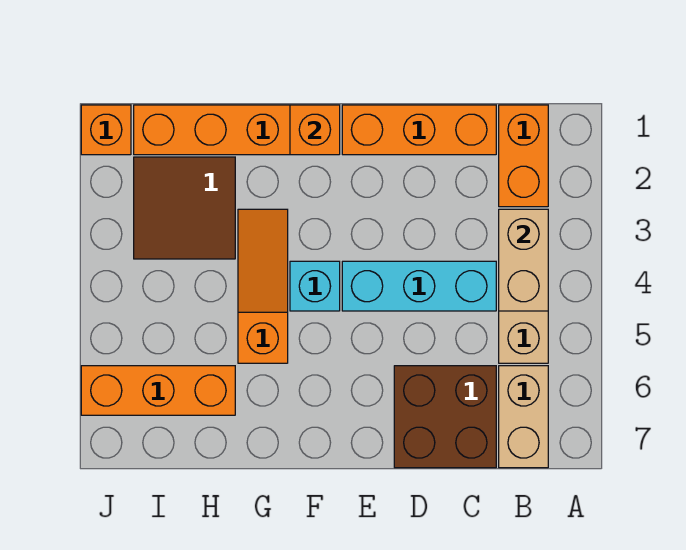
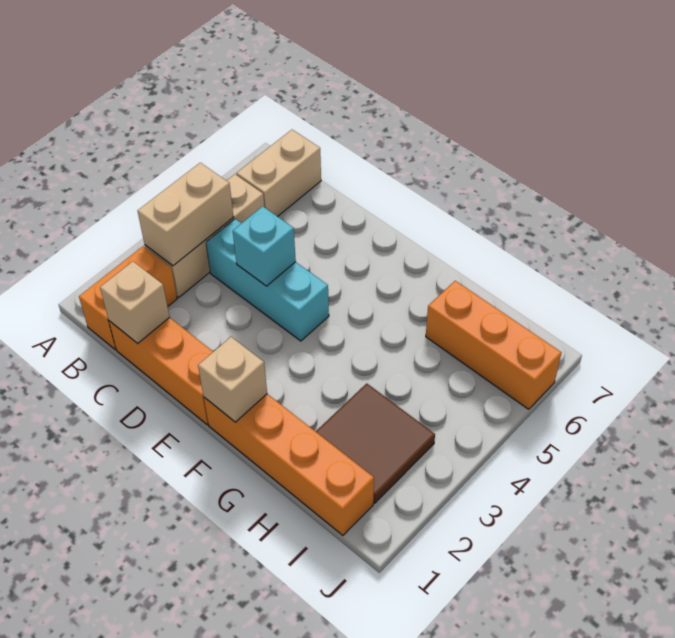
none -> tan 1x1 brick [100,262,169,343]
brown 2x2 brick [394,366,496,468] -> none
orange 1x1 brick [290,105,340,155] -> tan 1x1 brick [198,337,267,422]
cyan 1x1 brick [290,261,340,311] -> cyan 1x1 brick moved to [233,206,296,286]
orange 1x3 slope [238,209,288,363] -> none
orange 1x1 brick [81,105,131,155] -> none

